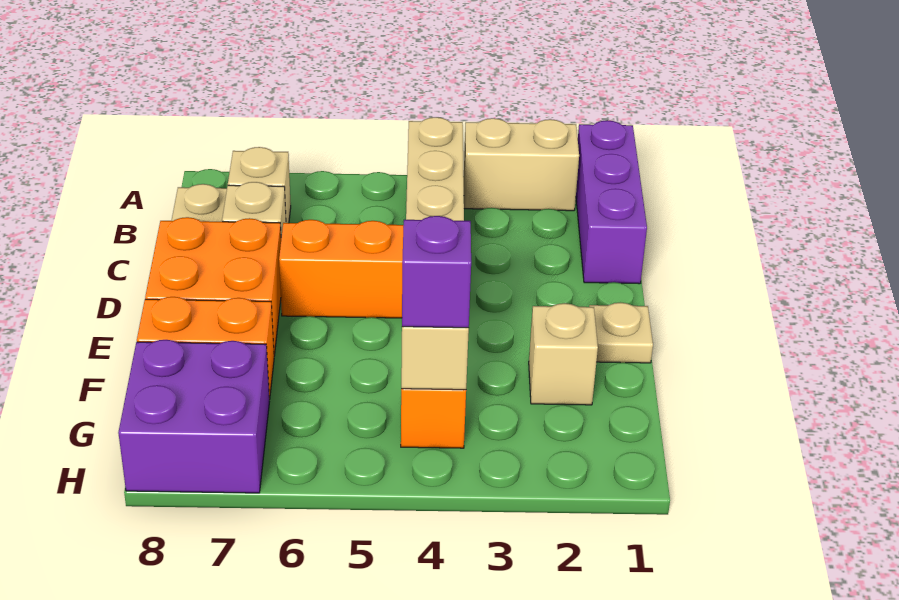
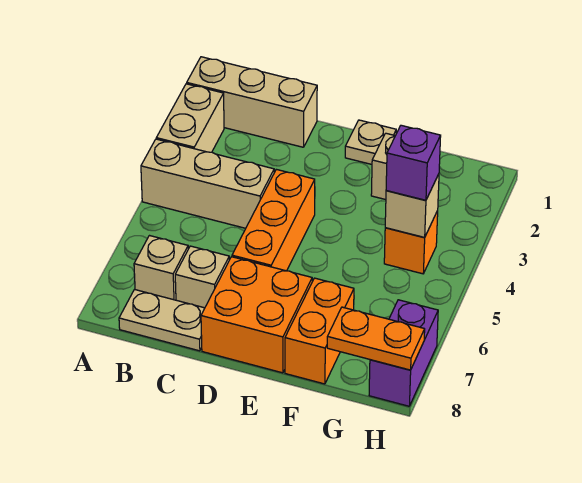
purple 1x3 brick [576,120,647,284] -> tan 1x3 brick [187,57,317,147]
purple 2x2 brick [118,340,269,493] -> purple 1x2 brick [369,300,438,406]
none -> orange 1x2 plate [327,307,425,370]

